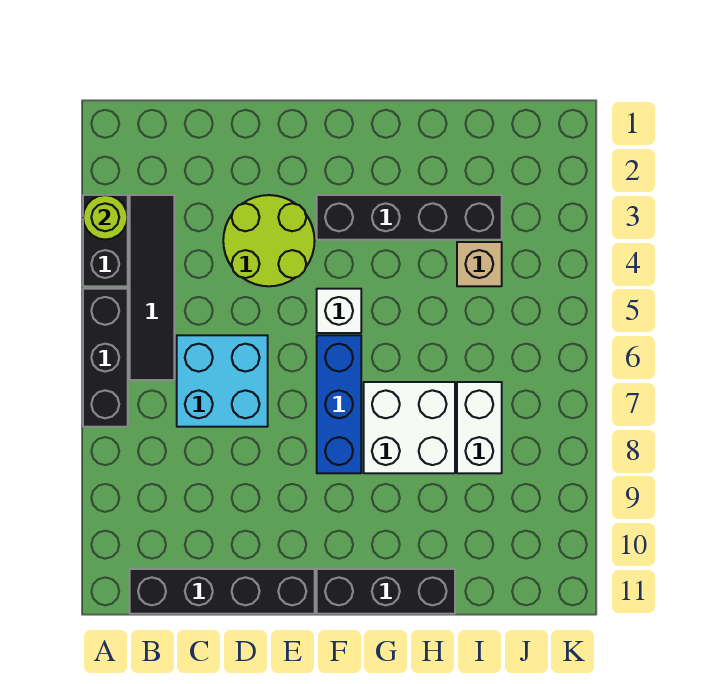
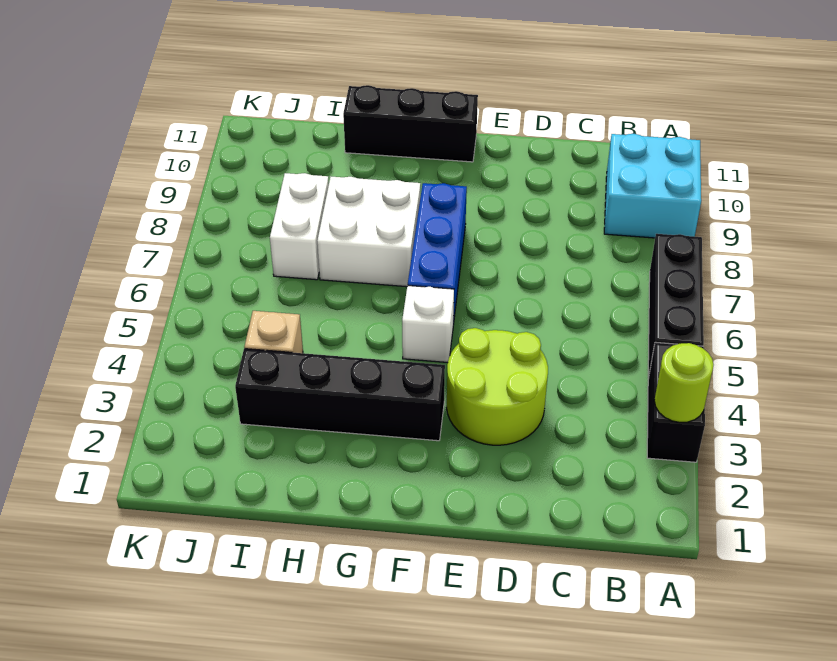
black 1x4 tile [130,195,174,380] -> none
black 1x4 brick [130,569,315,614] -> none
cyan 2x2 brick [177,335,268,427] -> cyan 2x2 brick moved to [604,134,701,238]

